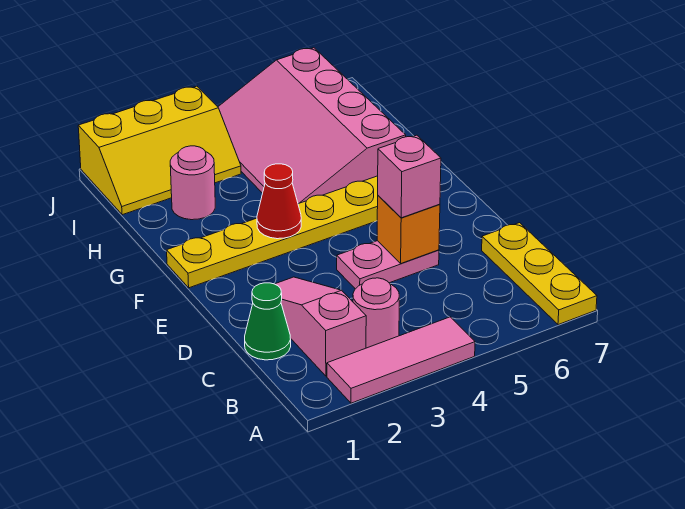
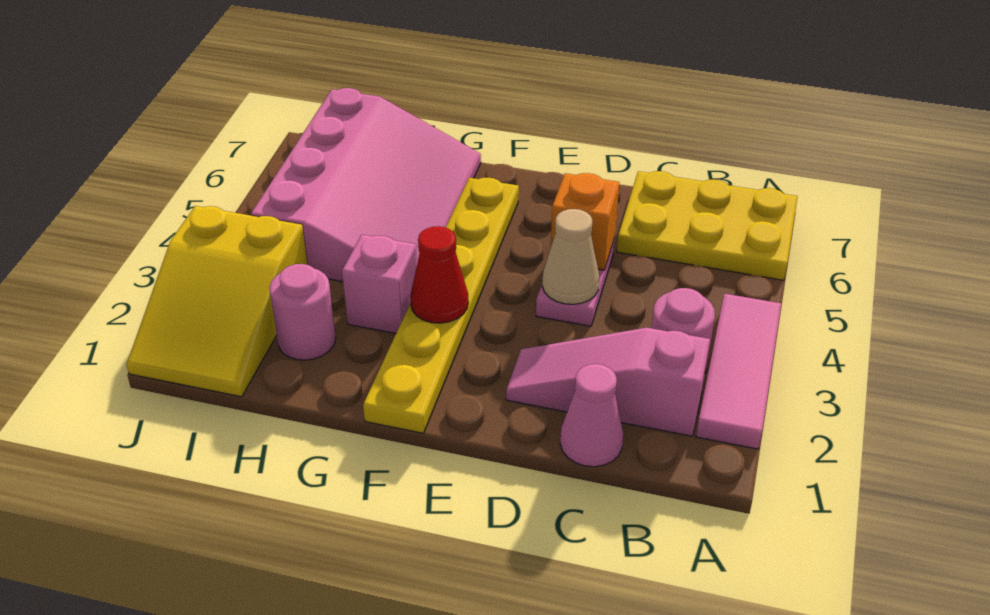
yellow 1x3 plate [482,223,597,325] -> yellow 2x3 plate [617,171,798,280]
green 1x1 cone [245,283,291,360] -> pink 1x1 cone [560,364,623,467]
none -> tan 1x1 cone [542,209,599,304]
pink 1x1 brick [378,135,441,218] -> pink 1x1 brick moved to [342,235,417,333]
pink 3x4 slope [218,48,406,204] -> pink 3x4 slope turned to [251,88,481,282]
yellow 2x3 slope [78,86,241,215] -> yellow 2x3 slope turned to [127,206,308,397]

